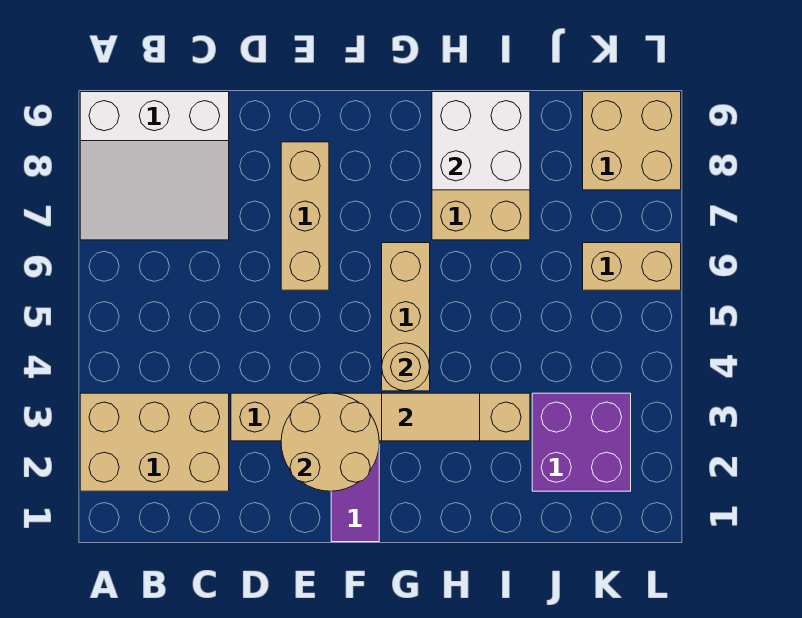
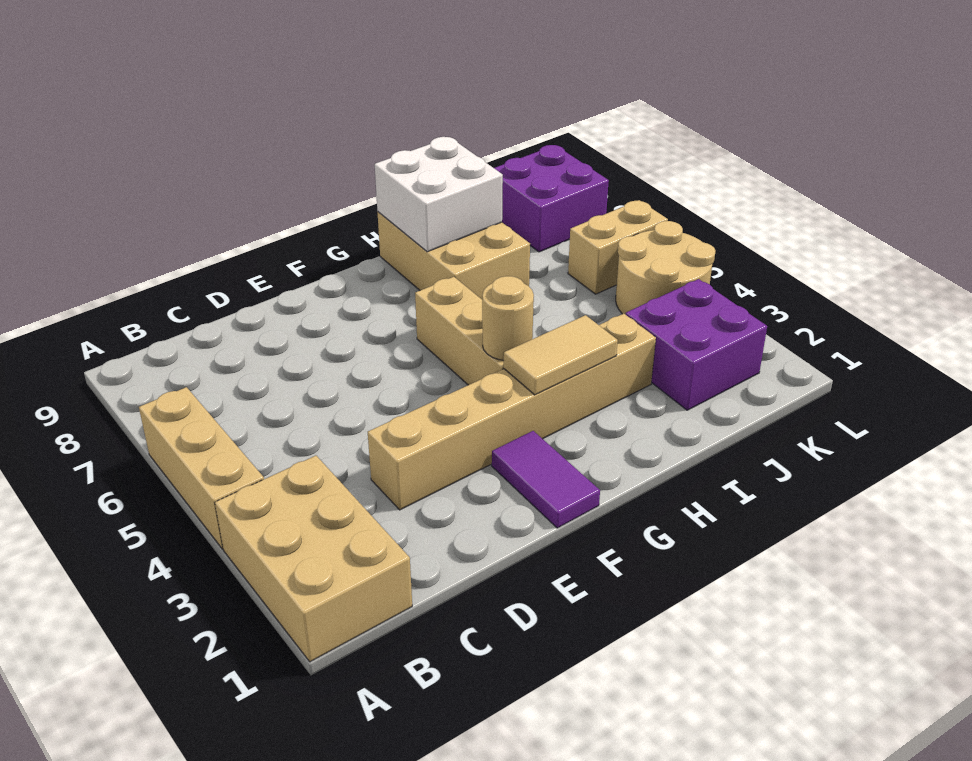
tan 2x3 brick [80,393,229,491] -> tan 2x3 brick turned to [215,456,412,662]
white 3x3 slope [80,92,229,240] -> none
tan 2x2 round brick [281,393,379,491] -> tan 2x2 round brick moved to [616,221,715,315]
tan 1x3 brick [281,142,329,290] -> tan 1x3 brick moved to [139,387,264,549]
tan 2x2 brick [583,92,681,190] -> purple 2x2 brick [494,145,609,252]

